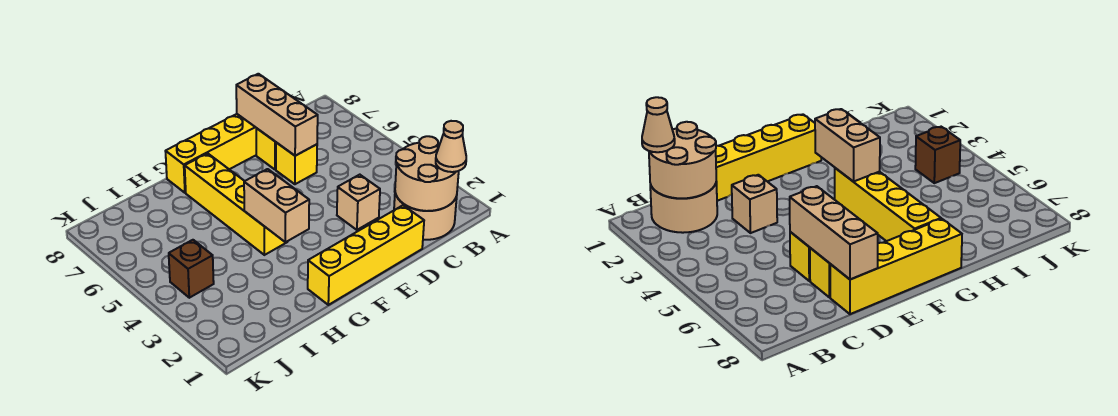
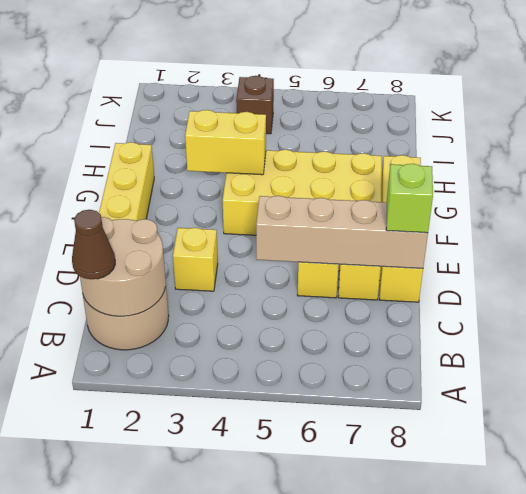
tan 1x1 cone [436,121,466,172] -> brown 1x1 cone [72,210,115,279]
tan 1x1 brick [337,175,380,230] -> yellow 1x1 brick [173,228,218,291]
tan 1x3 brick [236,74,318,156] -> tan 1x4 brick [256,196,428,268]
none -> lime 1x1 brick [386,164,433,233]
tan 1x2 brick [244,169,309,242] -> yellow 1x2 brick [185,110,266,175]
yellow 1x4 brick [185,153,288,255] -> yellow 2x4 brick [223,150,382,235]

